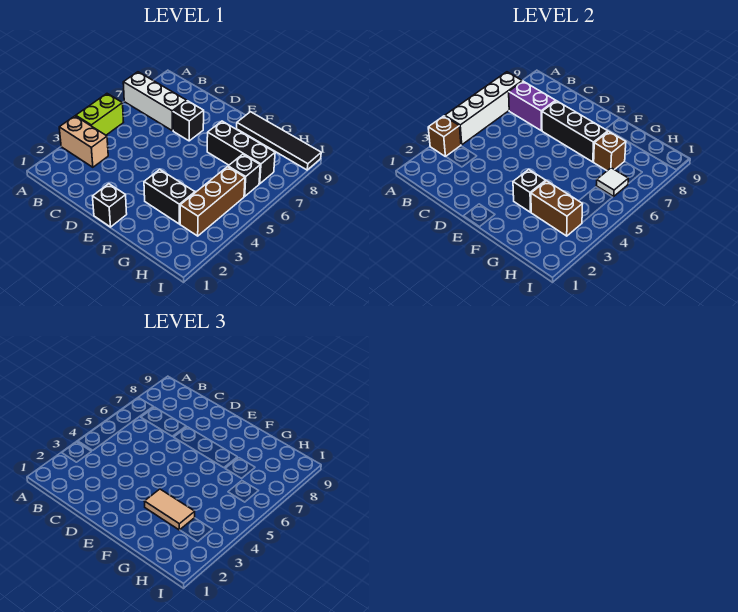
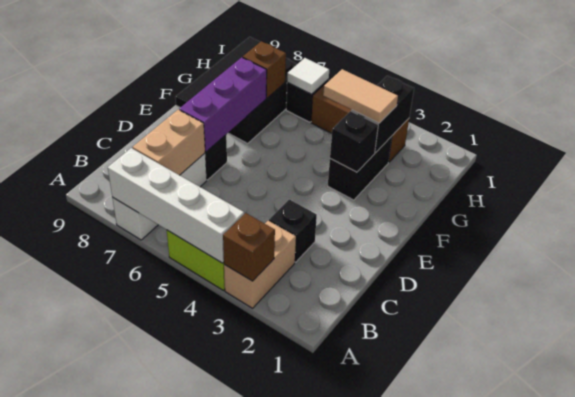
purple 1x2 brick [509,81,556,131] -> tan 1x2 brick [133,109,205,175]
black 1x3 brick [542,101,608,162] -> purple 1x3 brick [179,57,267,152]
black 1x1 brick [93,184,127,227] -> black 1x1 brick moved to [269,199,317,262]
tan 1x2 tile [144,489,195,530] -> tan 1x2 tile turned to [323,69,398,123]
brown 1x2 brick [531,181,582,236] -> black 1x2 brick [352,76,414,153]

